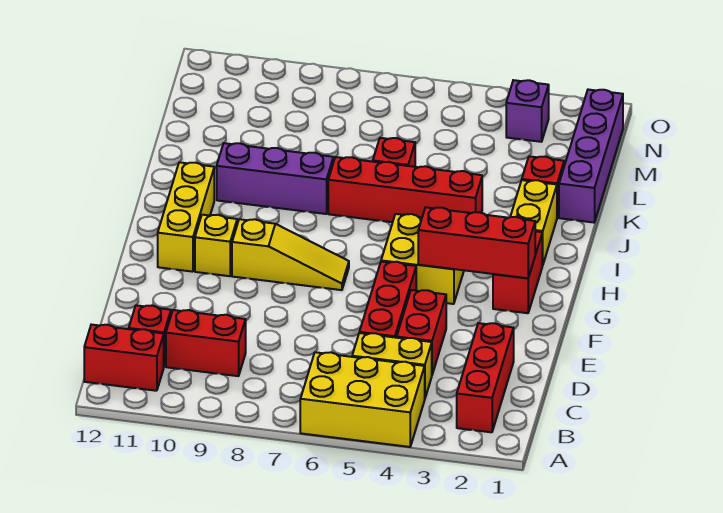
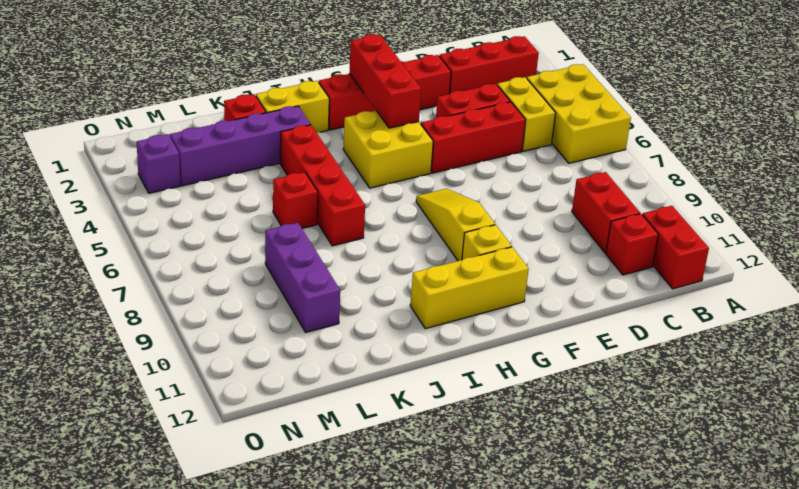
red 1x2 brick [493,231,543,313] -> red 1x4 brick [319,55,451,130]
purple 1x3 brick [217,143,333,214] -> purple 1x3 brick moved to [265,223,340,332]
purple 1x4 brick [559,90,623,223] -> purple 1x4 brick moved to [170,106,311,186]

